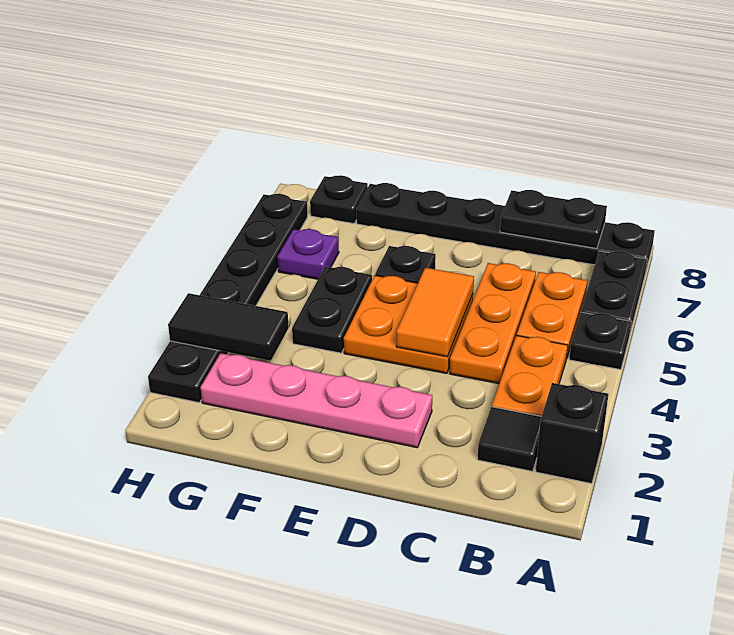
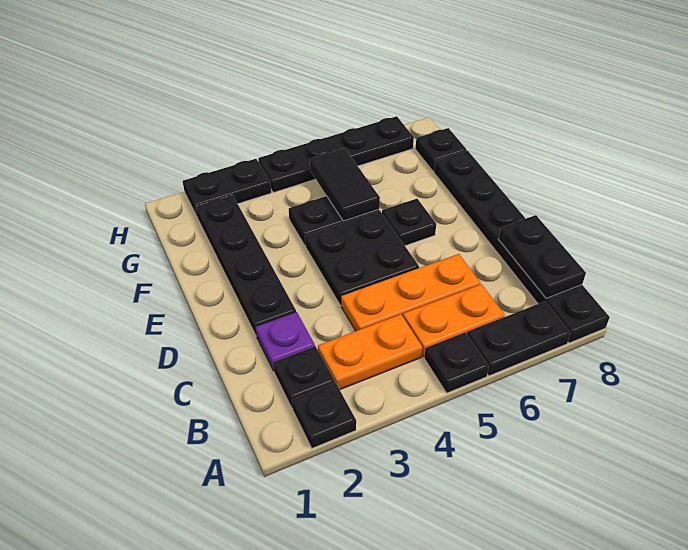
black 1x1 brick [536,383,609,484] -> black 1x1 plate [292,383,356,448]
black 1x1 tile [477,407,542,471] -> black 1x1 plate [273,346,335,408]
pink 1x4 plate [201,353,432,448] -> black 1x4 plate [196,195,296,336]
orange 2x2 plate [344,275,473,374] -> black 2x2 plate [305,211,419,306]
orange 1x2 tile [396,268,474,357] -> none
black 1x2 tile [168,293,289,361] -> black 1x2 tile moved to [310,148,380,221]
purple 1x1 plate [277,229,339,279] -> purple 1x1 plate moved to [256,312,315,371]

